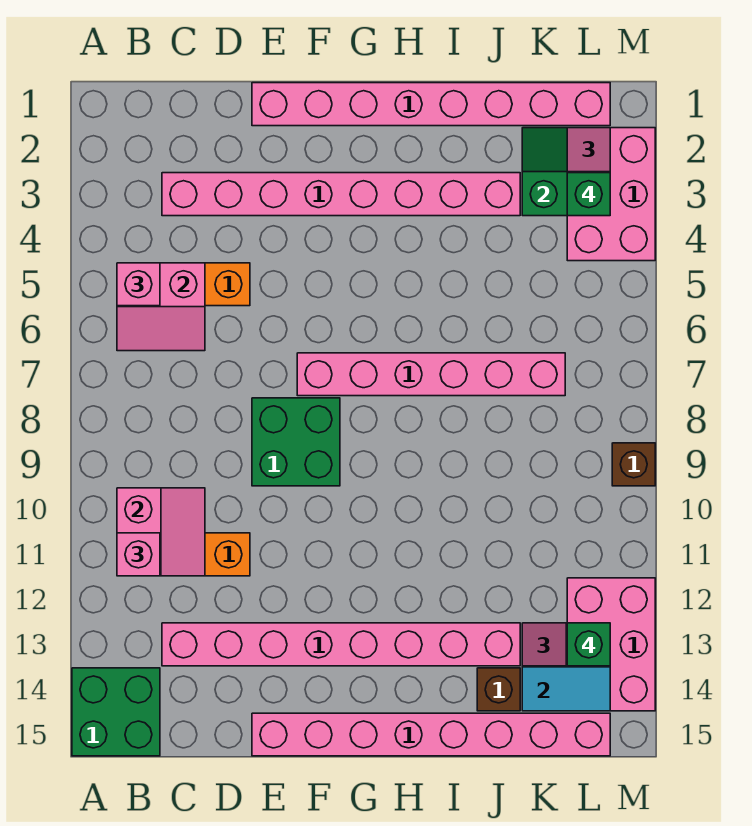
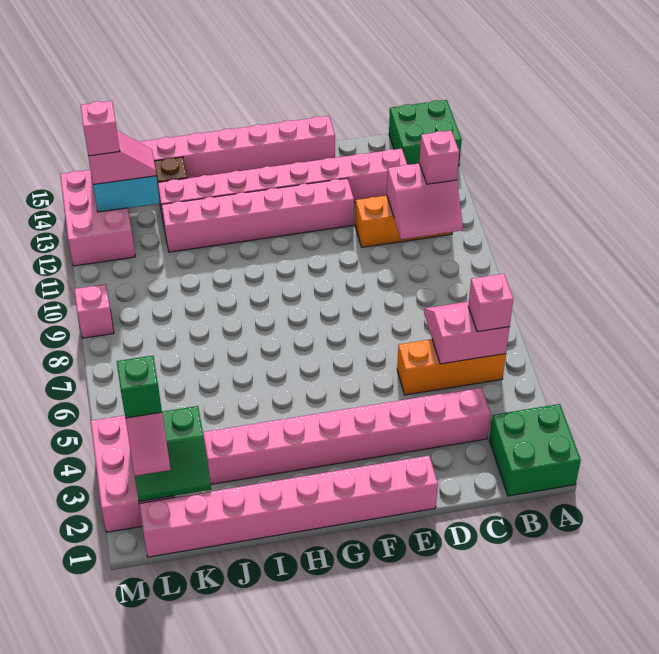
pink 2x2 slope [117,488,205,576] -> pink 2x2 slope turned to [387,163,463,239]
green 2x2 brick [252,398,340,486] -> green 2x2 brick moved to [489,404,581,496]
pink 1x6 brick [297,353,565,396] -> pink 1x6 brick moved to [162,178,354,252]
green 1x1 brick [567,623,610,666] -> pink 1x1 brick [80,101,120,156]
brown 1x1 brick [612,443,655,486] -> pink 1x1 brick [74,284,114,338]

